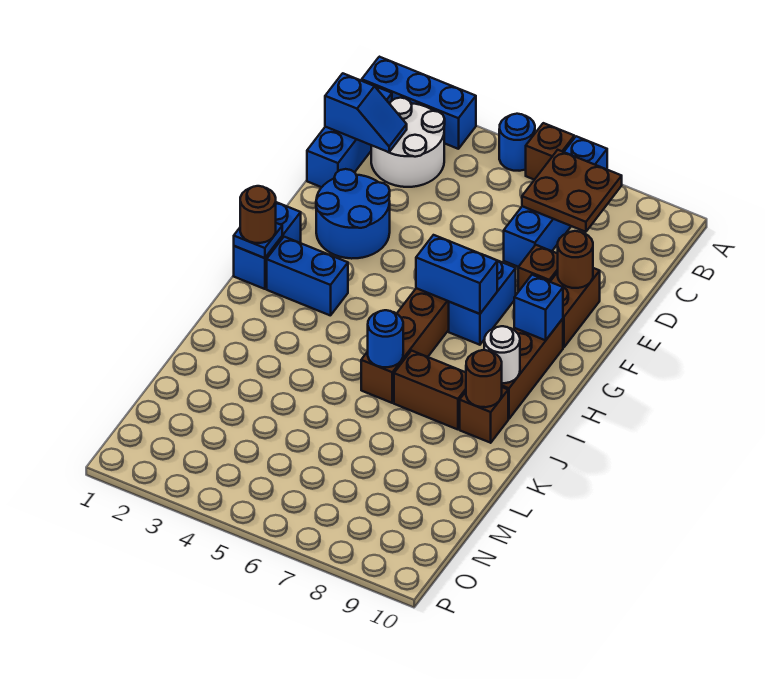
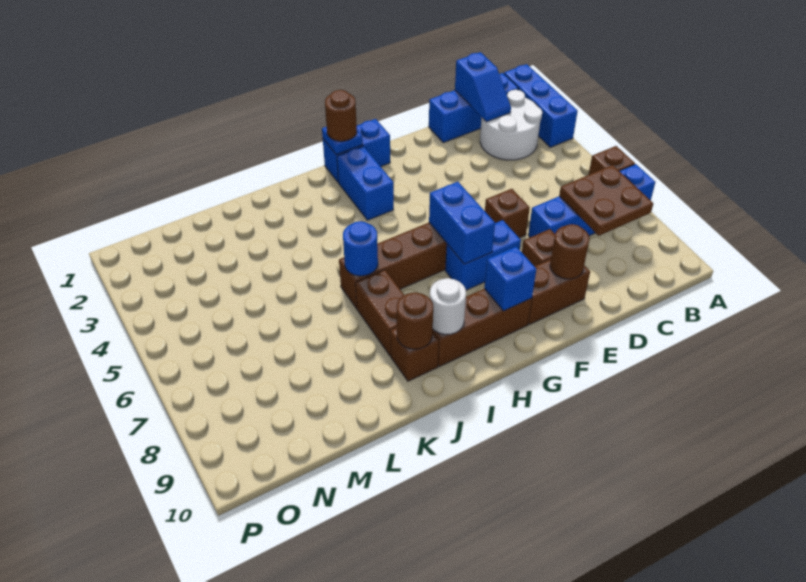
blue 1x1 round brick [499,114,535,171] -> none
blue 2x2 round brick [316,169,390,259] -> none
none -> brown 1x1 brick [485,189,530,238]

